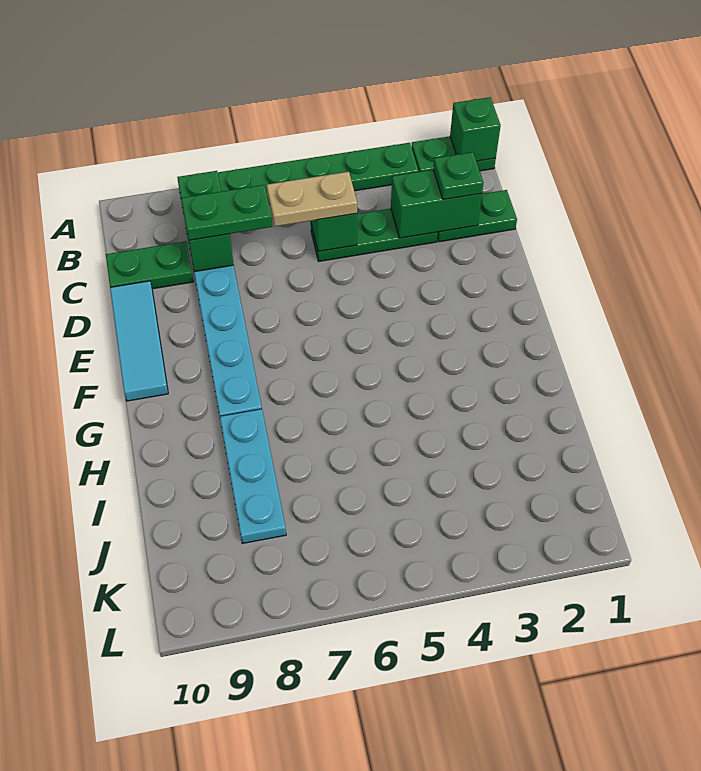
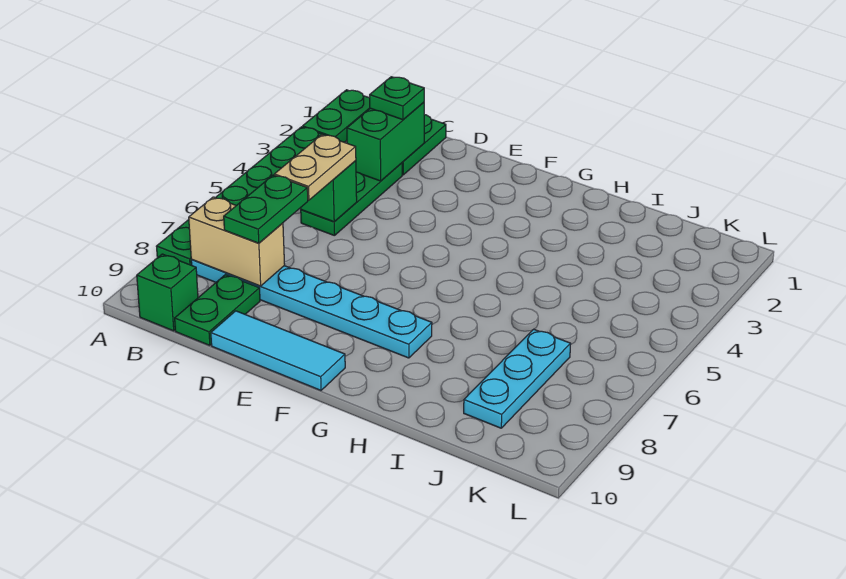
green 1x1 brick [450,97,501,161] -> green 1x1 brick moved to [137,254,198,331]
green 1x2 brick [177,171,234,272] -> tan 1x2 brick [189,197,285,286]
cyan 1x3 plate [220,409,286,544] -> cyan 1x3 plate turned to [464,329,571,428]

